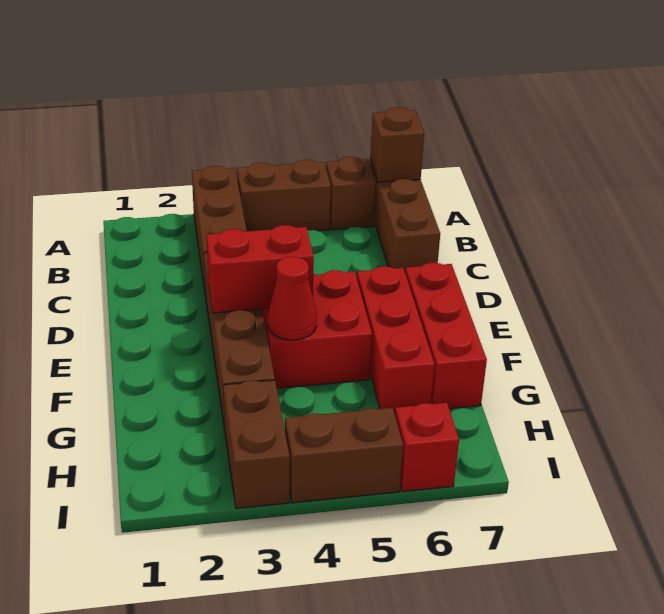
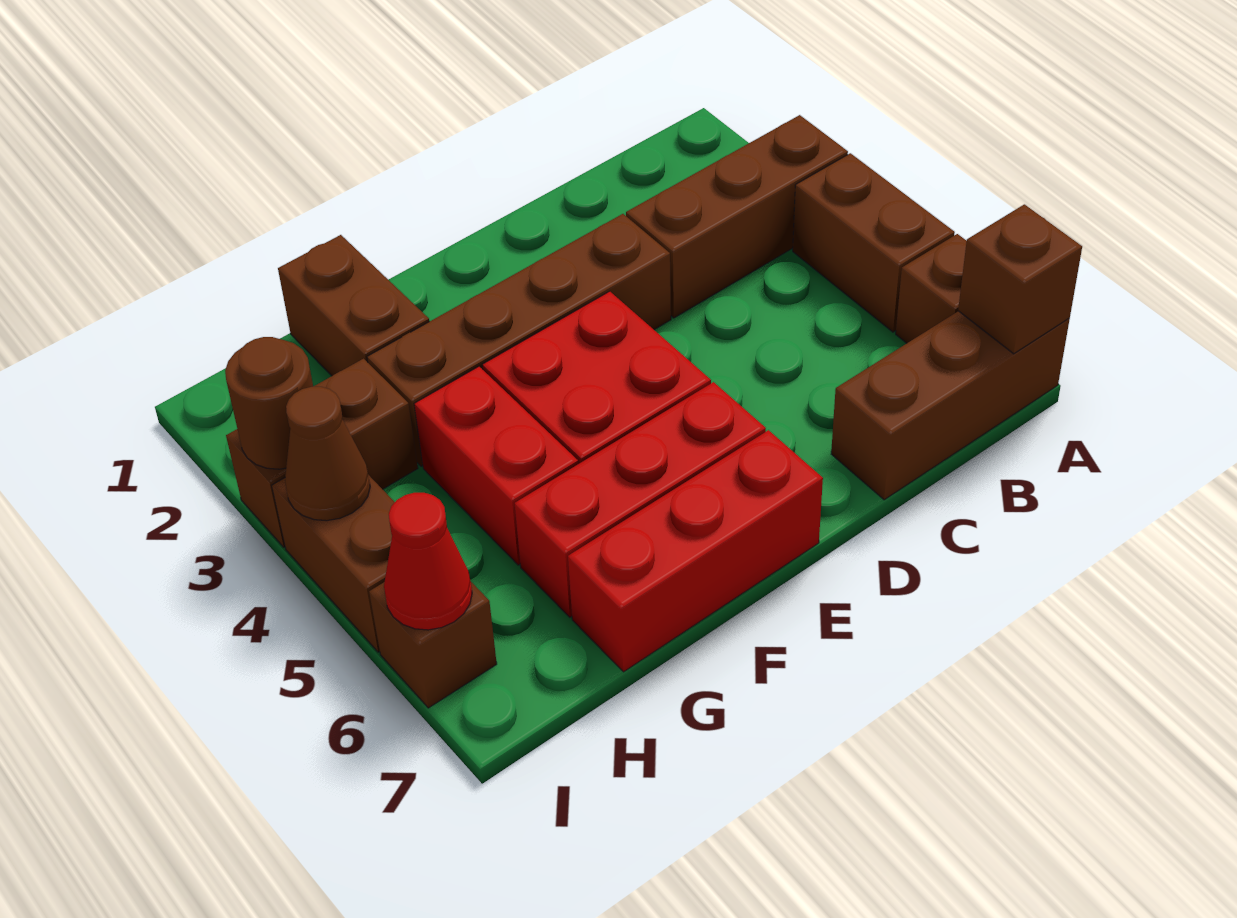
red 1x2 brick [206,225,314,313] -> red 1x2 brick moved to [414,367,578,565]
red 1x1 cone [267,257,317,340] -> red 1x1 cone moved to [384,493,472,630]
none -> brown 1x2 brick [278,235,429,376]
none -> brown 1x1 round brick [225,337,313,469]
none -> brown 1x1 cone [285,386,370,521]
red 1x1 brick [395,403,459,492] -> brown 1x1 brick [369,582,497,708]

